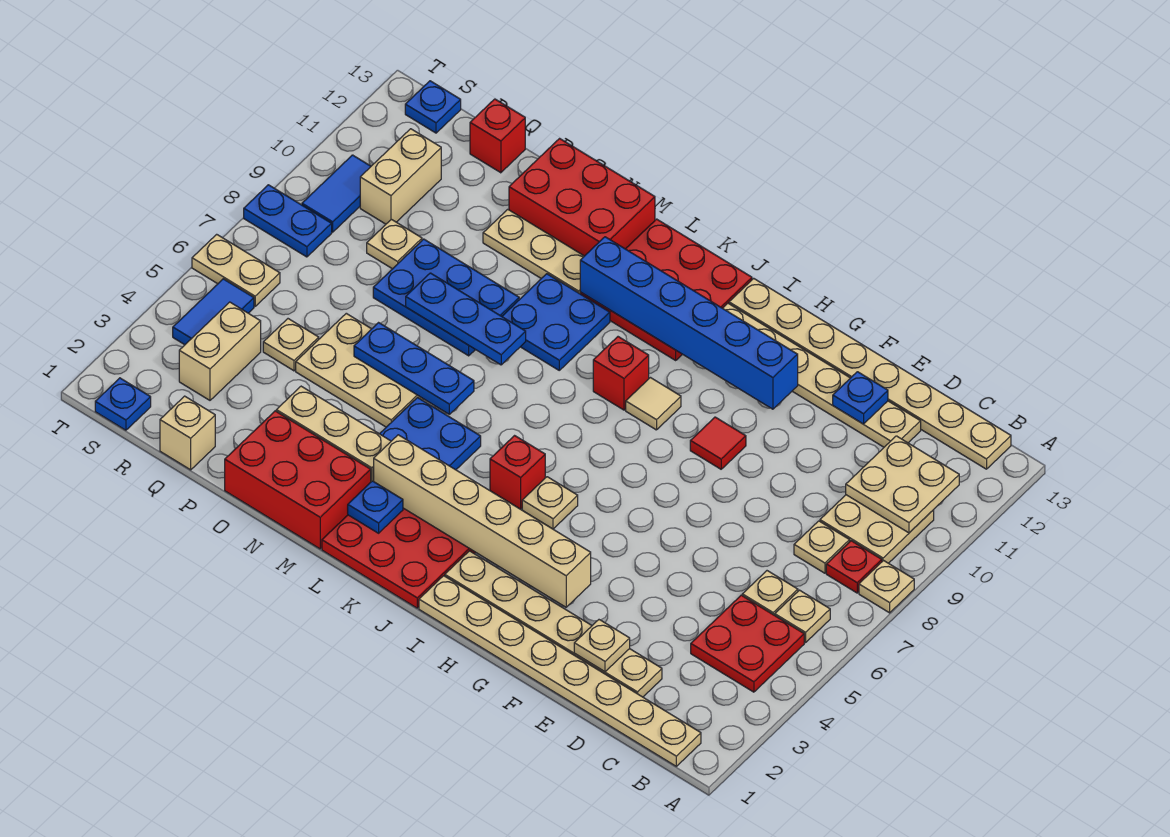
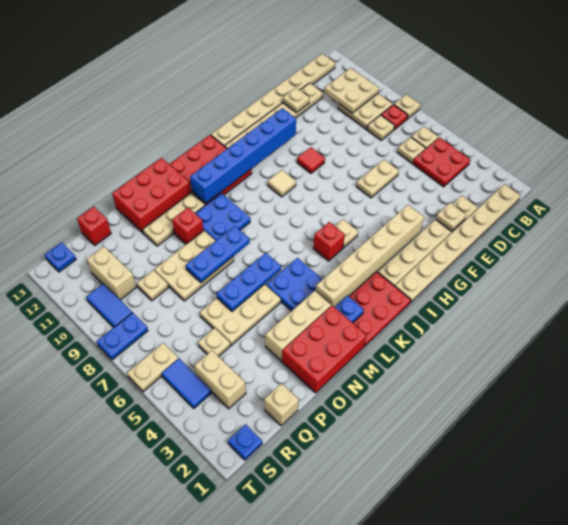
none -> tan 1x2 plate [356,159,399,198]
blue 1x1 plate [833,372,888,424] -> tan 1x1 plate [283,88,310,112]
red 1x1 brick [593,337,649,410] -> red 1x1 brick moved to [172,208,203,244]
blue 2x3 plate [373,239,519,356] -> tan 2x3 plate [154,231,234,301]

